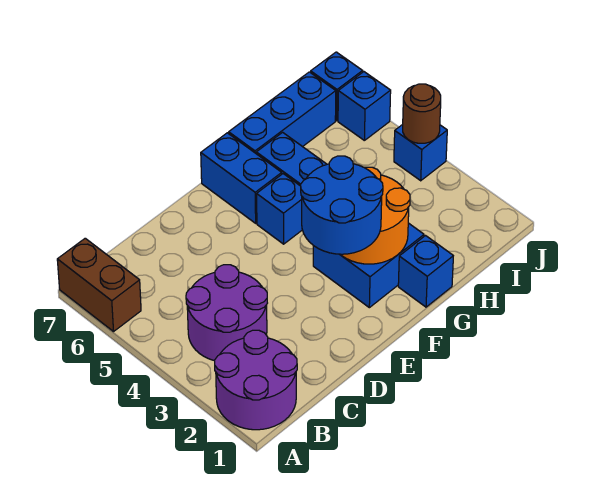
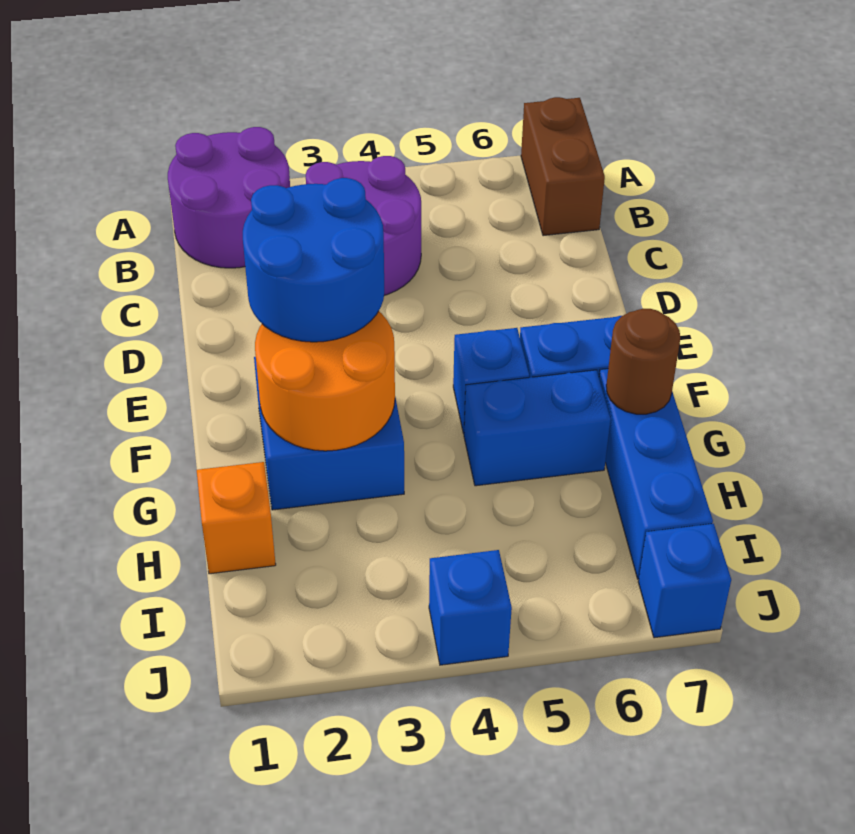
brown 1x2 brick [57,238,141,331] -> brown 1x2 brick turned to [521,97,605,236]
blue 1x1 brick [398,236,453,307] -> none
none -> orange 1x1 brick [197,462,276,574]
brown 1x1 round brick [403,84,441,143] -> brown 1x1 round brick moved to [606,309,680,414]
blue 1x1 brick [338,72,391,140] -> none

